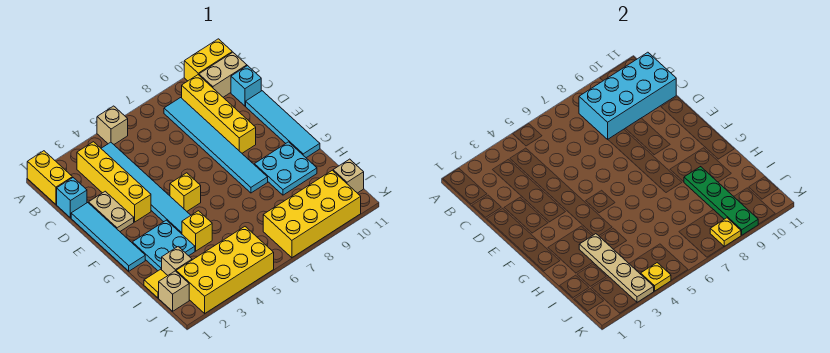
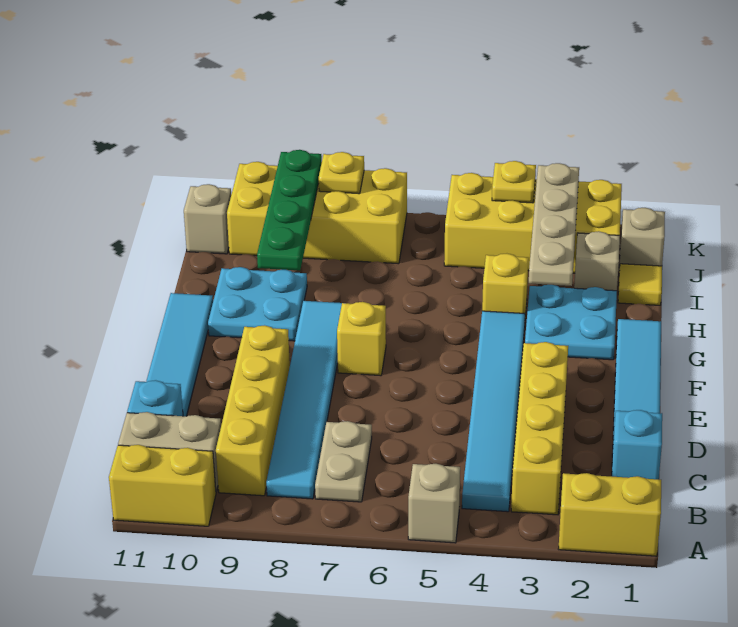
yellow 1x2 brick [27,151,72,204] -> yellow 1x2 brick turned to [559,473,661,556]
cyan 2x4 brick [579,52,676,139] -> none
tan 1x2 plate [89,191,134,231] -> tan 1x2 plate moved to [315,421,372,502]
yellow 1x1 brick [170,173,201,211] -> yellow 1x1 brick moved to [337,302,386,376]

